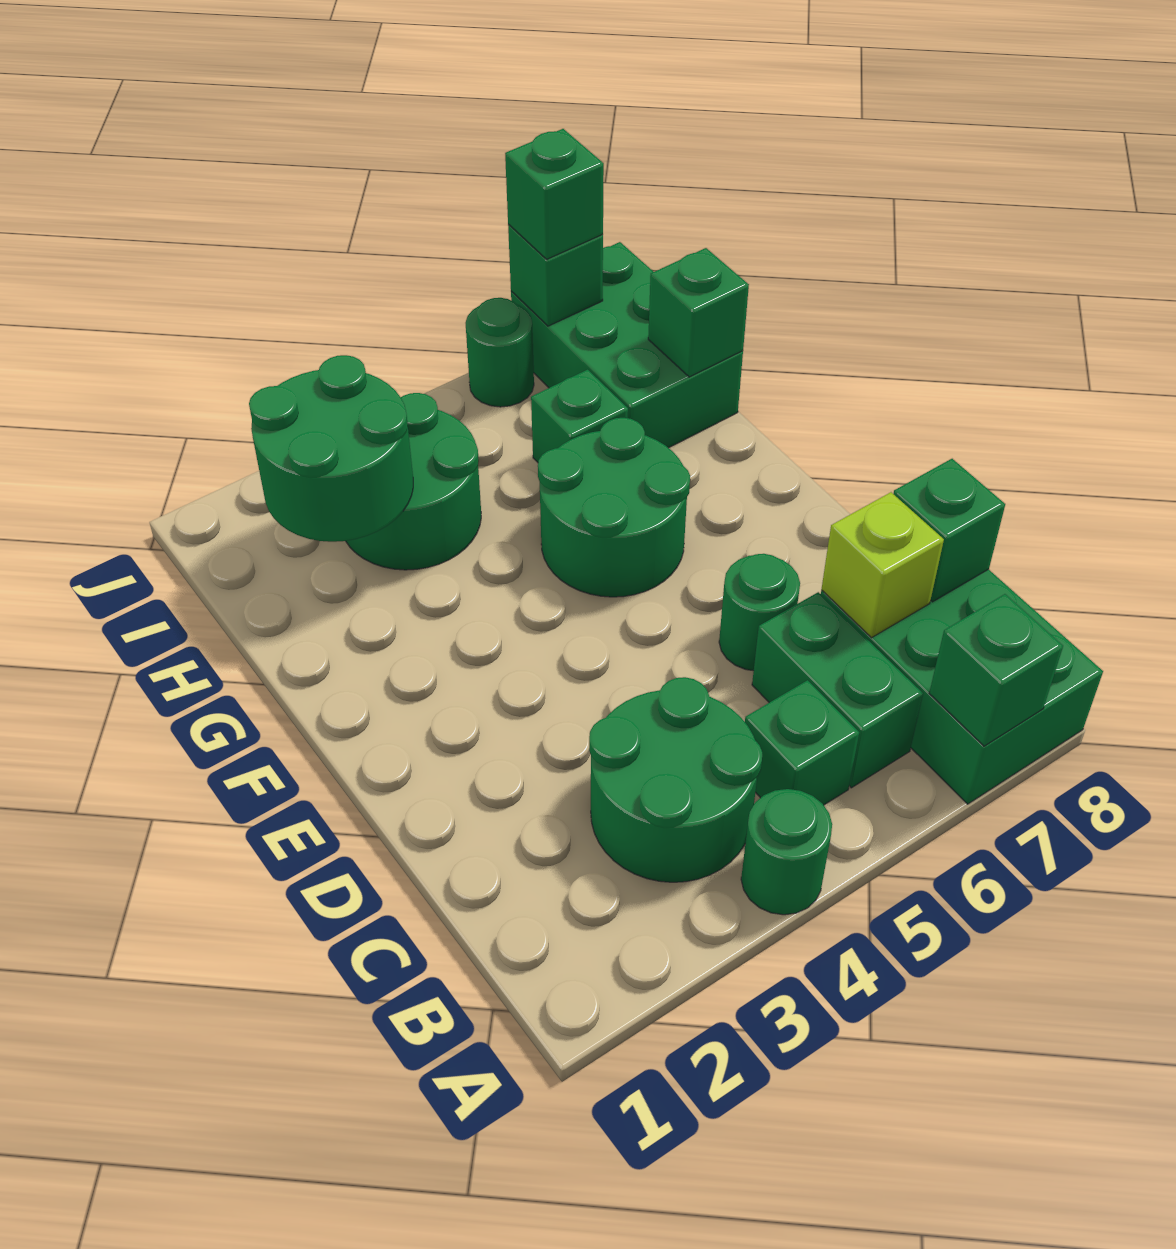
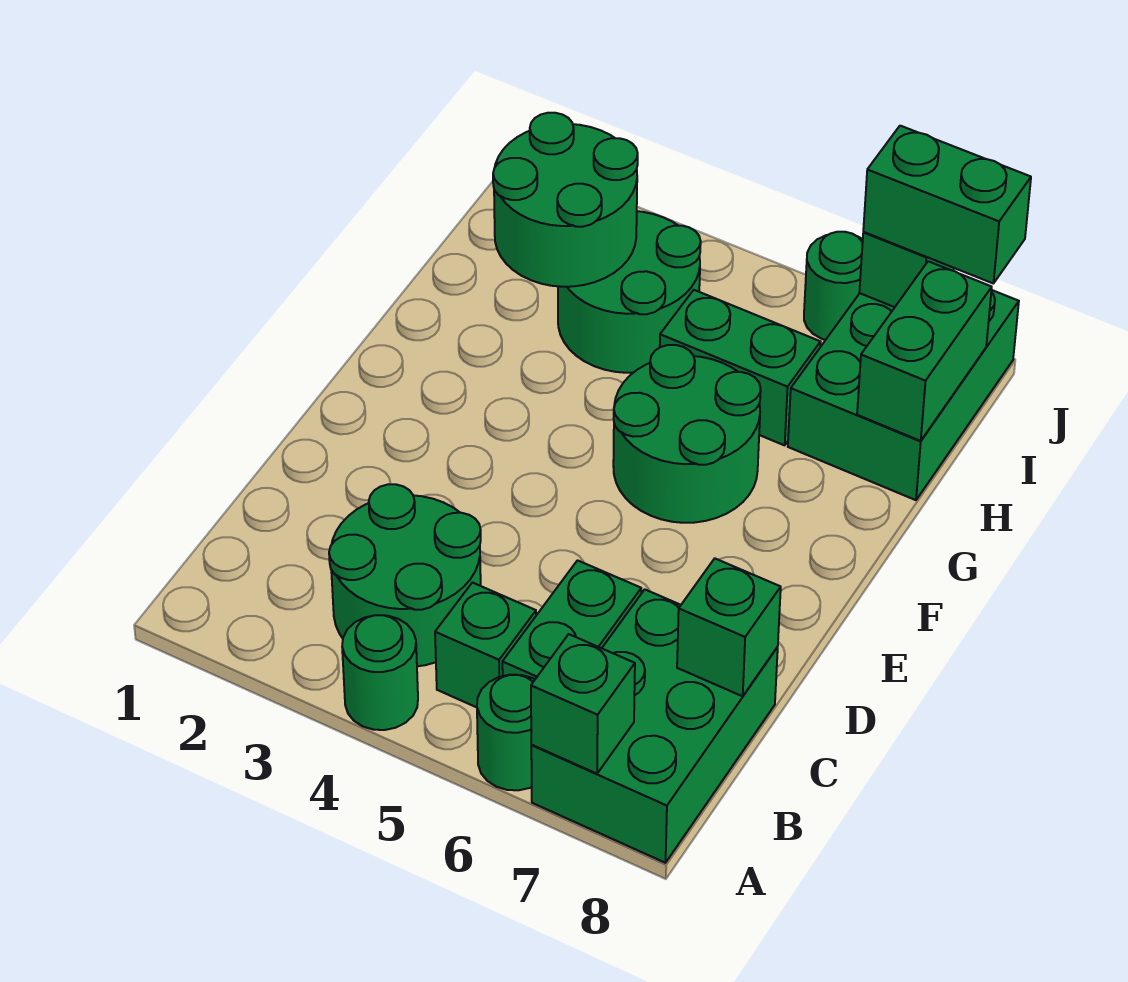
lime 1x1 brick [821,492,944,638] -> none
green 1x1 round brick [719,554,800,671] -> green 1x1 round brick moved to [477,675,535,790]
green 1x1 brick [531,369,628,462] -> green 1x2 brick [660,290,820,445]
green 1x1 brick [648,248,749,377] -> green 1x2 brick [857,261,992,441]
green 1x1 brick [505,129,604,259] -> green 1x2 brick [863,126,1031,284]

